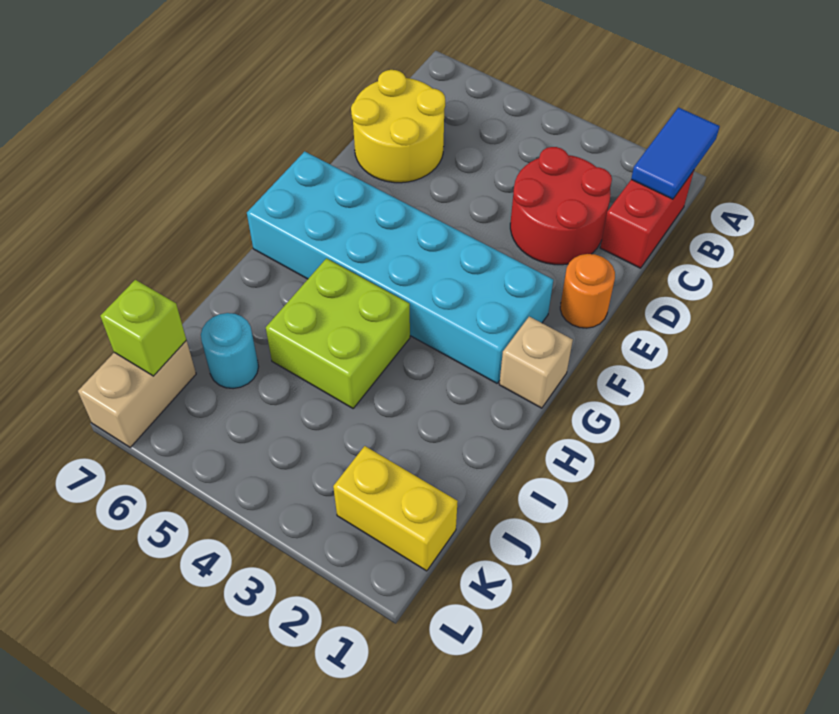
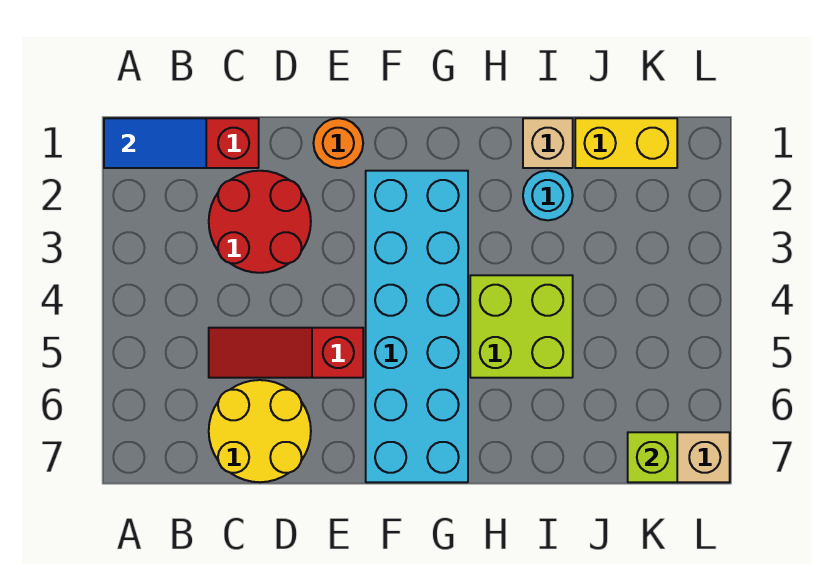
none -> red 1x3 slope [209,328,363,378]
tan 1x1 brick [499,317,573,408] -> tan 1x1 brick moved to [523,118,573,168]
cyan 1x1 round brick [201,313,259,388] -> cyan 1x1 round brick moved to [523,171,573,220]
yellow 1x2 brick [333,446,458,571] -> yellow 1x2 brick turned to [575,118,677,168]

